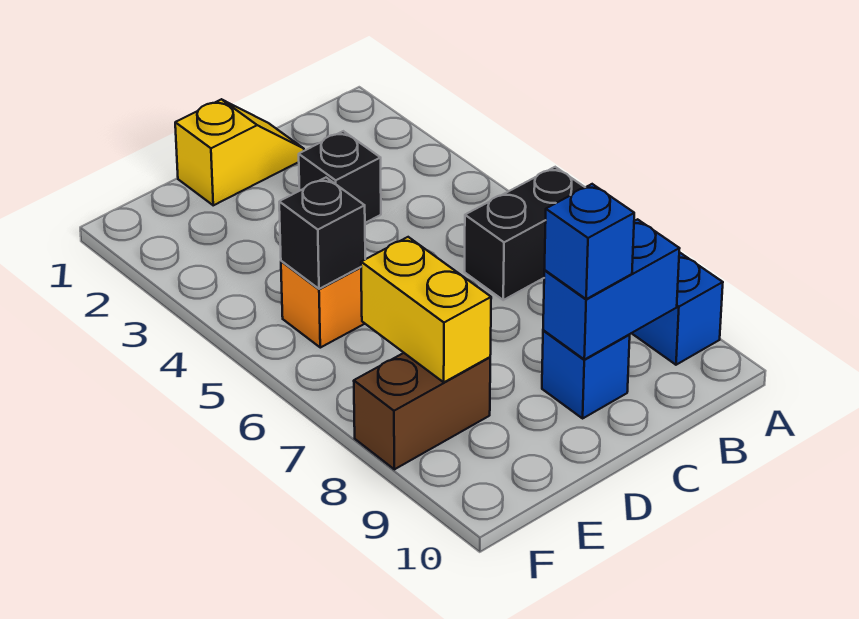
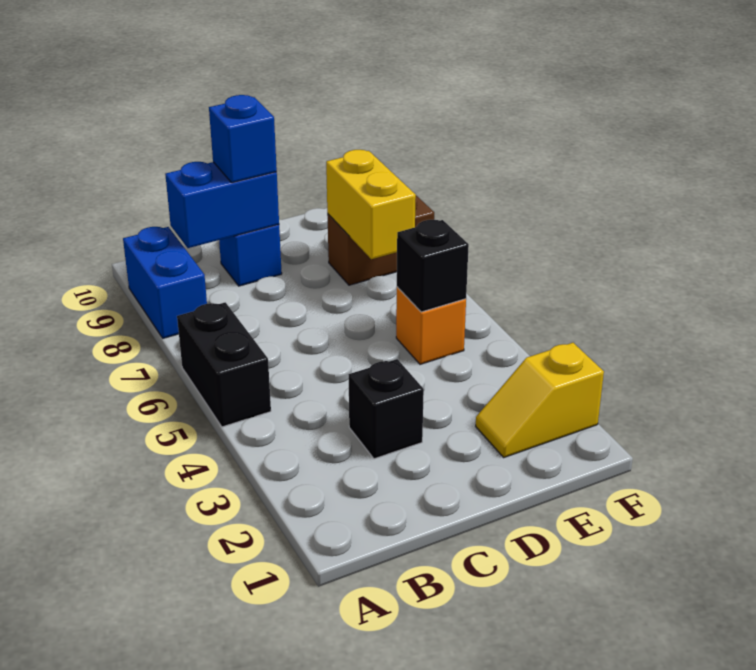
black 1x2 brick [465,167,585,300] -> black 1x2 brick turned to [177,302,271,427]
yellow 1x2 slope [175,99,304,205] -> yellow 1x2 slope moved to [476,343,604,457]

